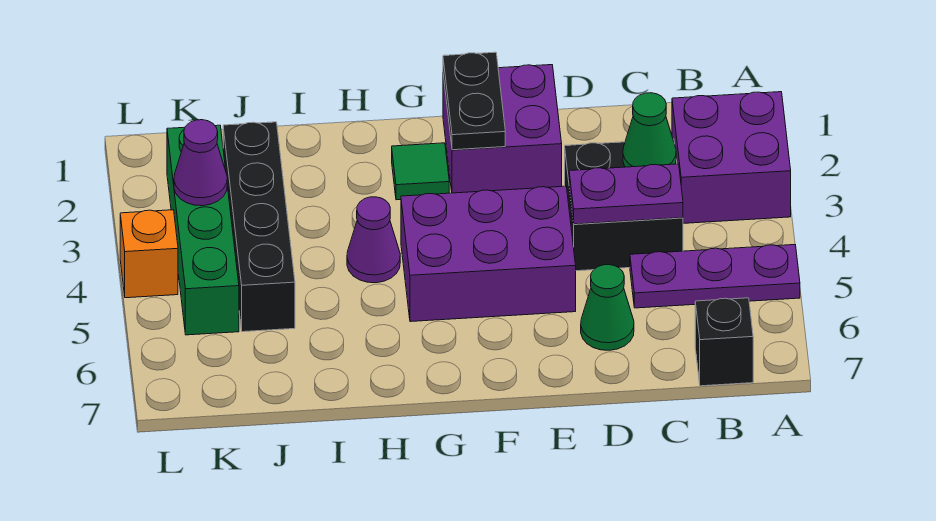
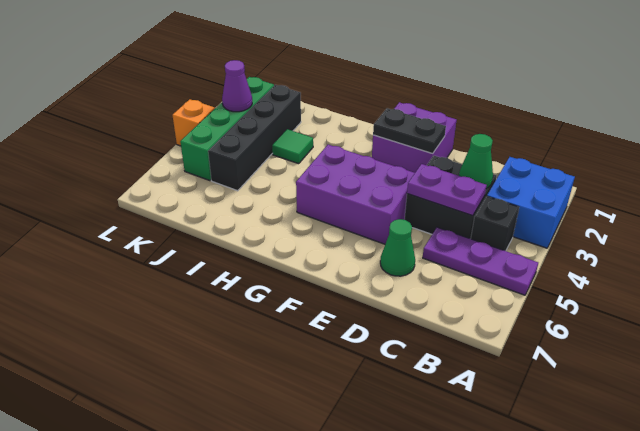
purple 2x2 brick [672,92,791,223] -> blue 2x2 brick [487,157,575,248]
black 1x1 brick [695,298,753,386] -> black 1x1 brick moved to [471,196,519,251]
black 1x2 plate [443,52,505,150] -> black 1x2 plate turned to [373,108,446,154]
green 1x1 tile [392,143,449,200] -> green 1x1 tile moved to [272,129,313,164]
purple 1x1 cone [347,197,400,283] -> none

